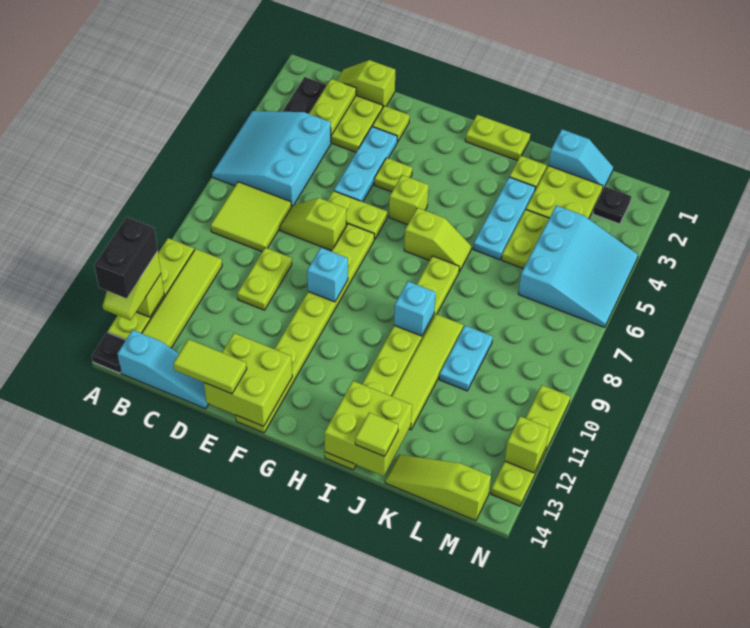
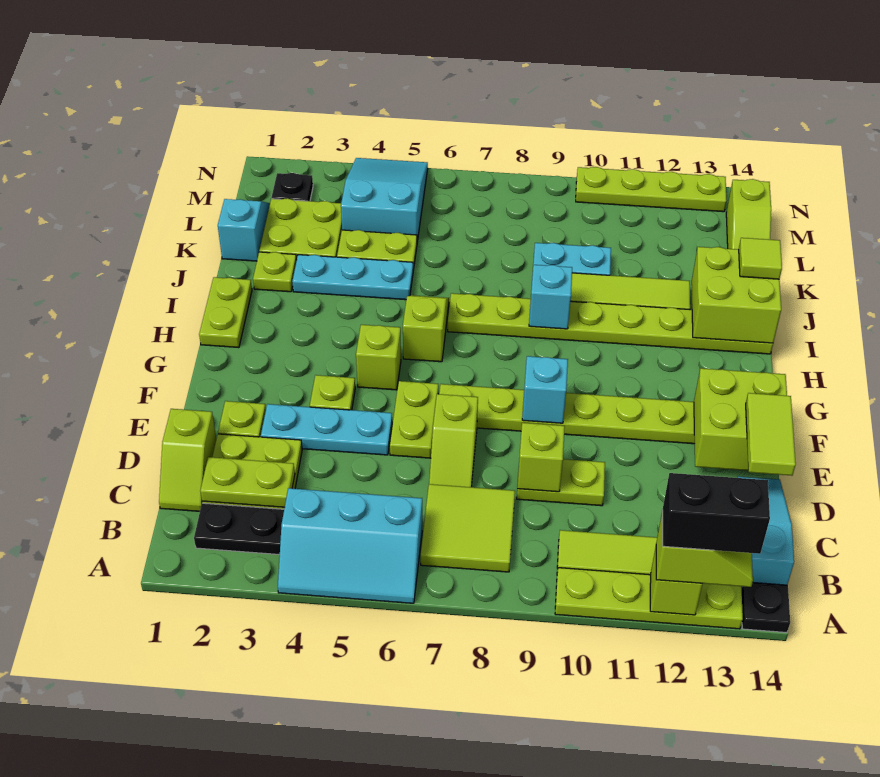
cyan 3x3 slope [212,111,331,207] -> cyan 2x3 slope [278,488,422,603]
cyan 3x3 slope [518,205,638,327] -> cyan 2x3 slope [341,158,428,242]
lime 1x1 brick [505,416,549,473] -> lime 1x1 brick moved to [517,423,565,492]

